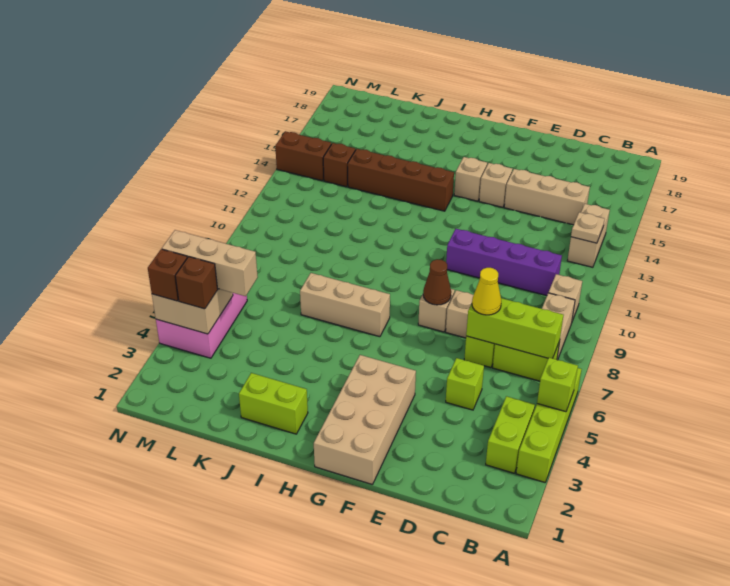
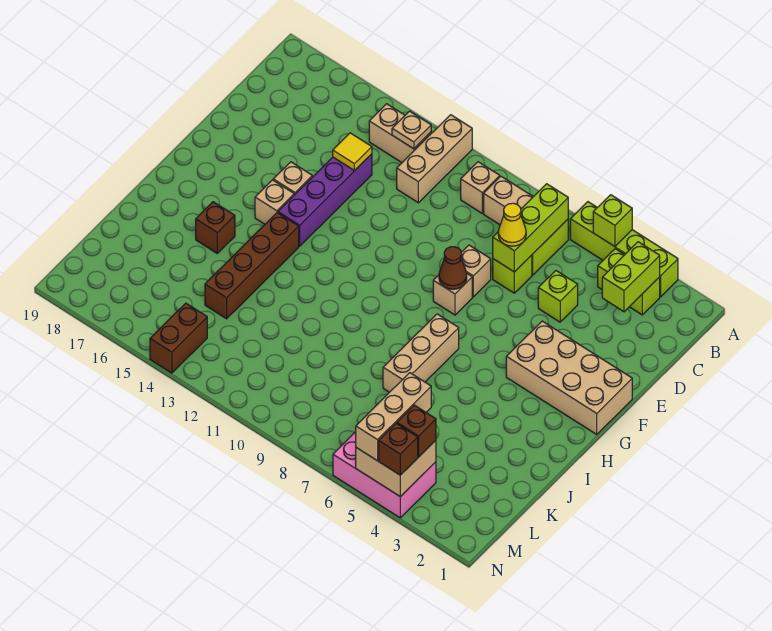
purple 1x4 brick [446,229,562,296] -> purple 1x4 brick moved to [278,154,372,246]
tan 1x3 brick [504,169,590,225] -> tan 1x3 brick moved to [397,115,472,203]
none -> yellow 1x1 tile [333,133,372,171]
lime 1x2 brick [239,373,308,434] -> lime 1x2 brick moved to [602,242,660,312]
brown 1x1 brick [323,143,356,187] -> brown 1x1 brick moved to [196,202,235,253]

